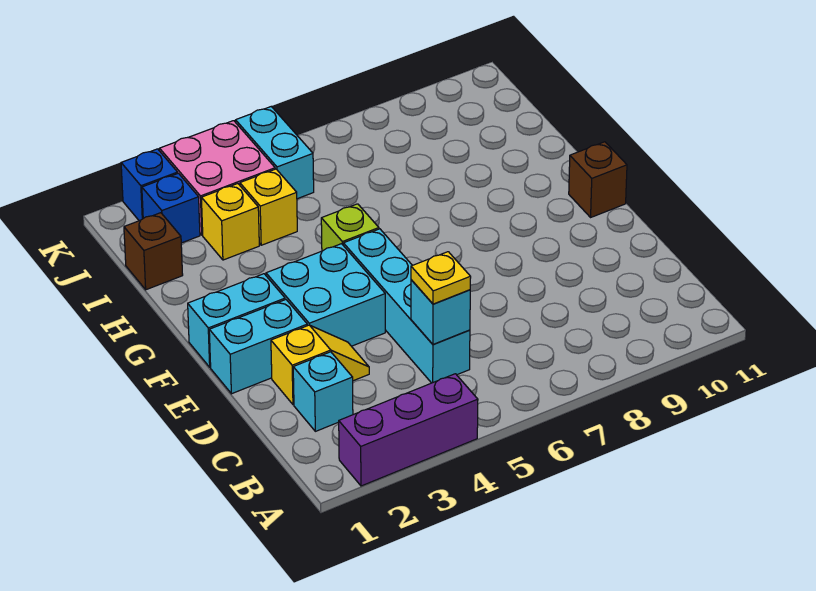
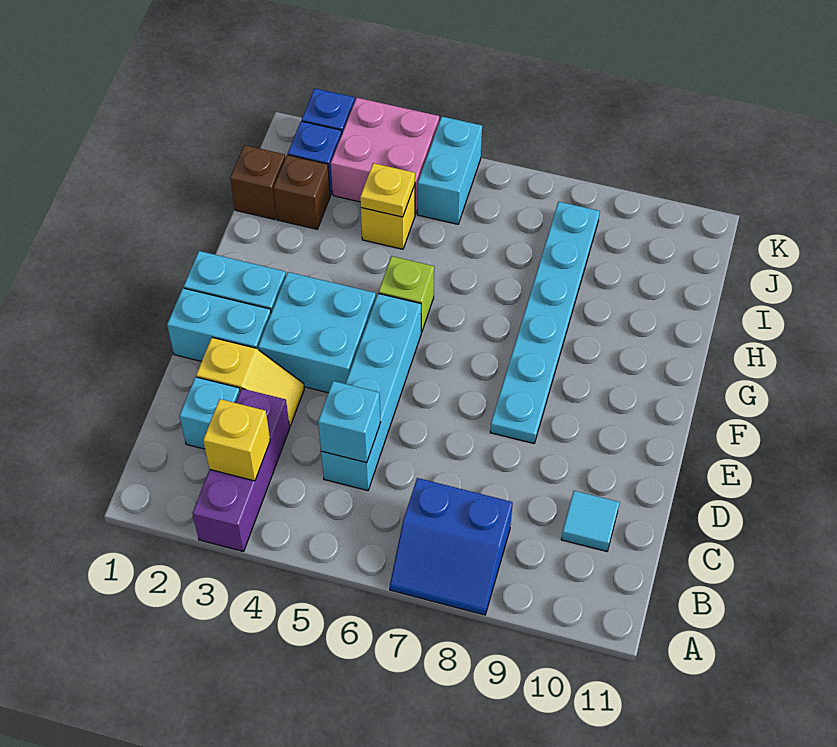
purple 1x3 brick [339,374,478,486] -> purple 1x3 brick turned to [192,389,290,552]
none -> blue 2x2 slope [390,478,513,615]
yellow 1x1 plate [411,252,471,304] -> yellow 1x1 plate moved to [360,163,415,217]
none -> cyan 1x1 tile [561,491,620,551]
none -> cyan 1x6 plate [490,202,600,443]
brown 1x1 brick [569,142,627,217] -> brown 1x1 brick moved to [273,155,330,229]
yellow 1x1 brick [201,184,259,260] -> yellow 1x1 brick moved to [203,399,270,481]

